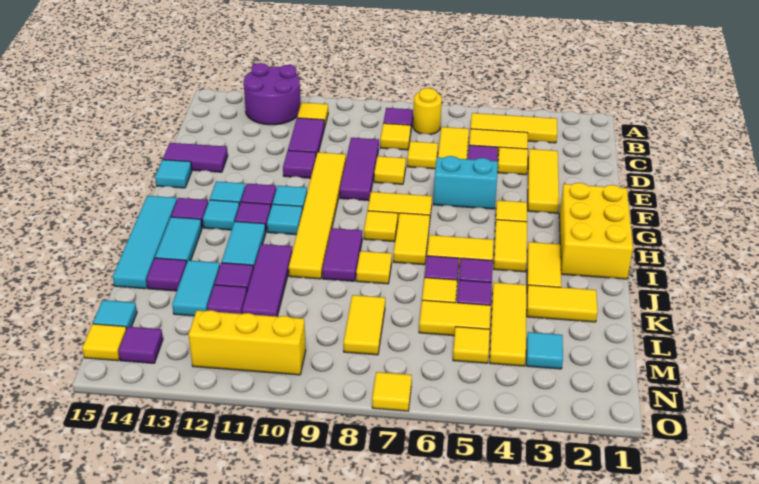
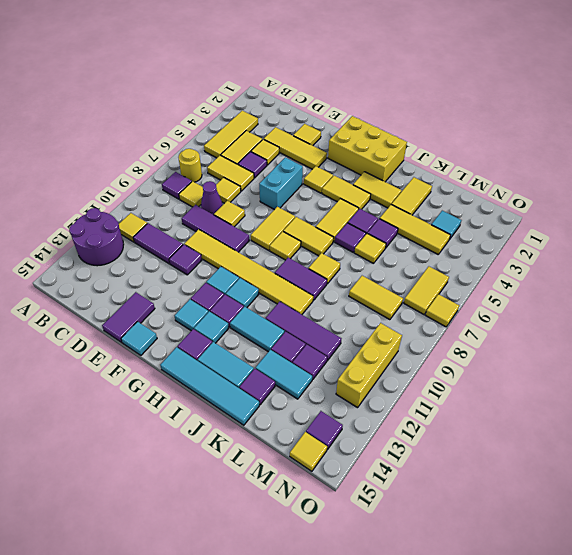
none -> purple 1x1 cone [201,181,222,215]
yellow 1x2 tile [419,300,491,336] -> yellow 1x2 tile moved to [404,266,449,314]
yellow 1x1 tile [453,327,490,363] -> yellow 1x1 tile moved to [293,124,321,146]
cyan 1x1 tile [93,300,137,329] -> none

